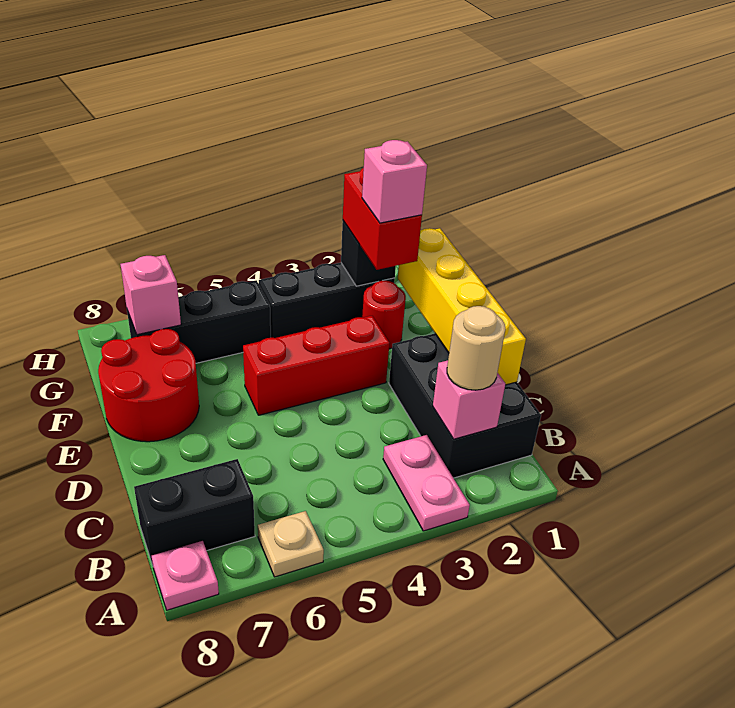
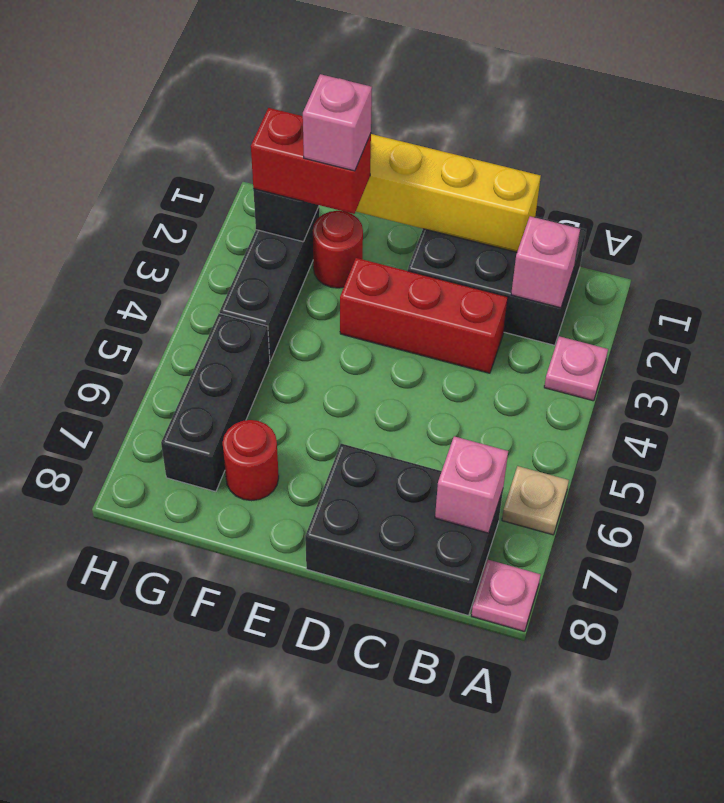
pink 1x2 plate [383,435,470,531] -> pink 1x1 plate [544,336,608,401]
tan 1x1 round brick [447,306,505,390] -> none
black 1x2 brick [134,459,255,565] -> black 2x3 brick [305,444,503,616]
red 1x3 brick [243,316,390,415] -> red 1x3 brick turned to [340,258,508,373]
red 2x2 round brick [98,329,199,442] -> red 1x1 round brick [223,420,279,501]
pink 1x1 brick [121,255,181,335] -> pink 1x1 brick moved to [435,436,508,533]

